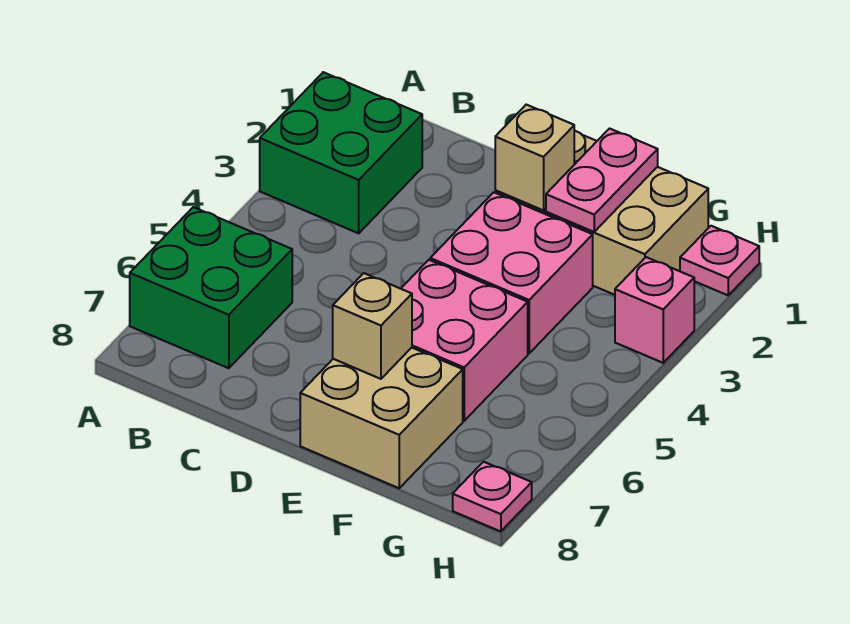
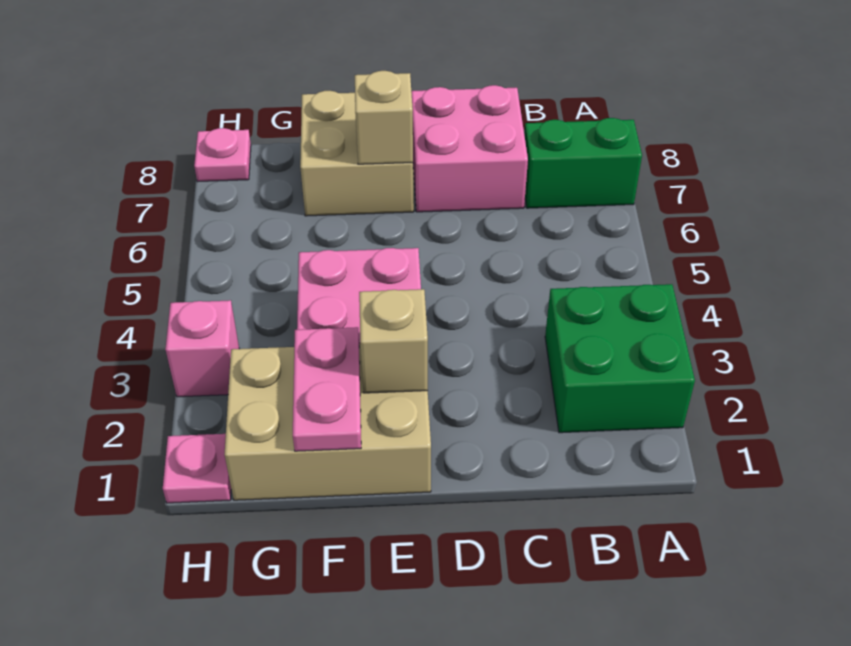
green 2x2 brick [130,207,292,368] -> green 1x2 brick [524,118,642,208]
pink 2x2 brick [401,260,528,421] -> pink 2x2 brick moved to [411,85,528,212]

